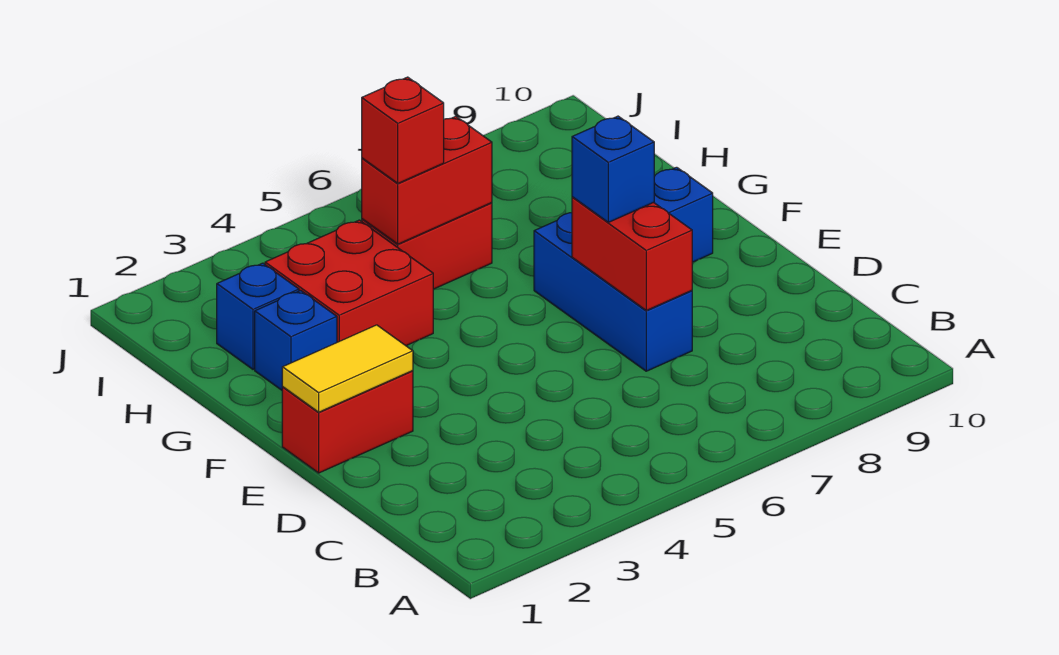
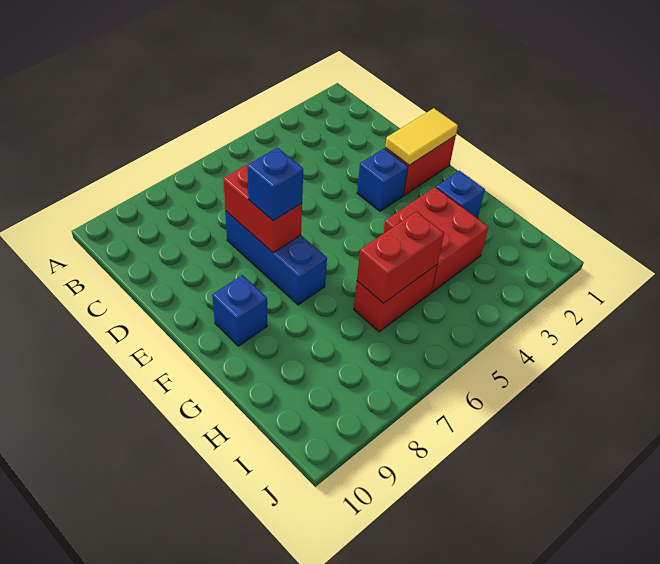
blue 1x1 brick [217,263,299,369] -> blue 1x1 brick moved to [357,149,408,211]
red 1x1 brick [362,77,444,183] -> none

